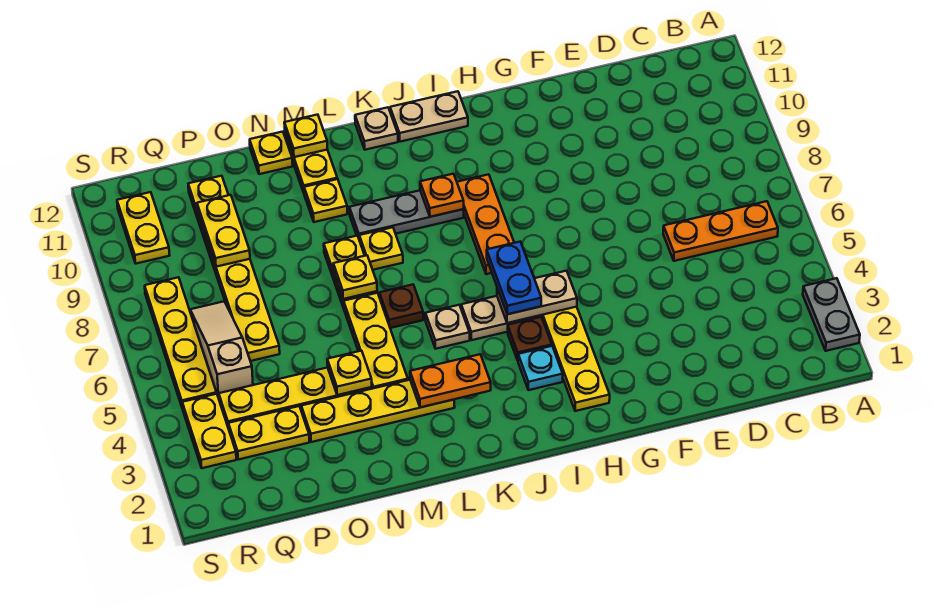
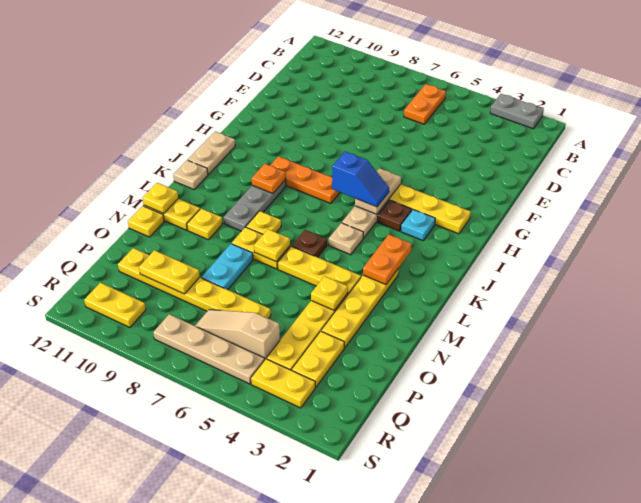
orange 1x3 plate [663,201,778,261] -> orange 1x2 plate [404,84,446,124]
blue 1x2 plate [487,242,541,314] -> blue 1x2 slope [332,152,389,207]
none -> cyan 1x2 plate [202,244,253,290]
yellow 1x4 plate [145,277,217,409] -> tan 1x4 plate [153,314,265,384]

